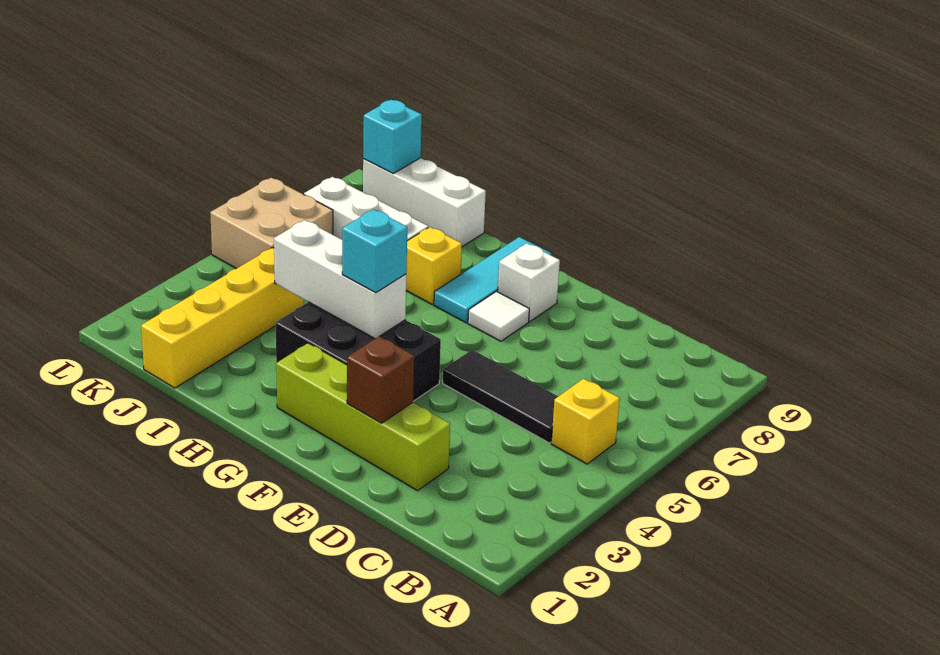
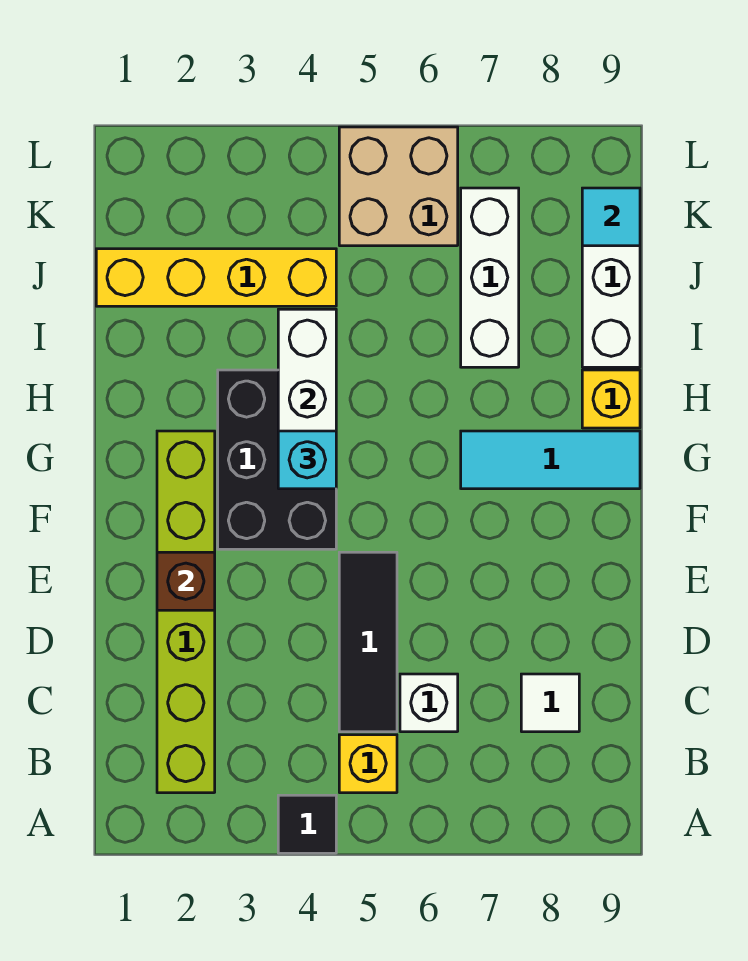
none -> black 1x1 tile [278,795,336,853]
lime 1x4 brick [276,343,450,491] -> lime 1x6 brick [157,431,215,793]
white 1x1 tile [468,291,529,341] -> white 1x1 tile moved to [521,674,579,732]
white 1x1 brick [498,243,560,322] -> white 1x1 brick moved to [400,674,458,732]
yellow 1x1 brick [406,227,462,305] -> yellow 1x1 brick moved to [582,370,640,428]
cyan 1x1 brick [363,100,422,174] -> cyan 1x1 tile [582,188,640,246]

